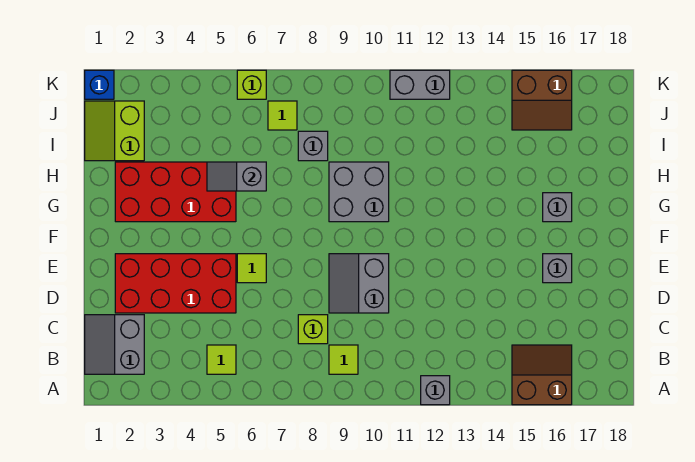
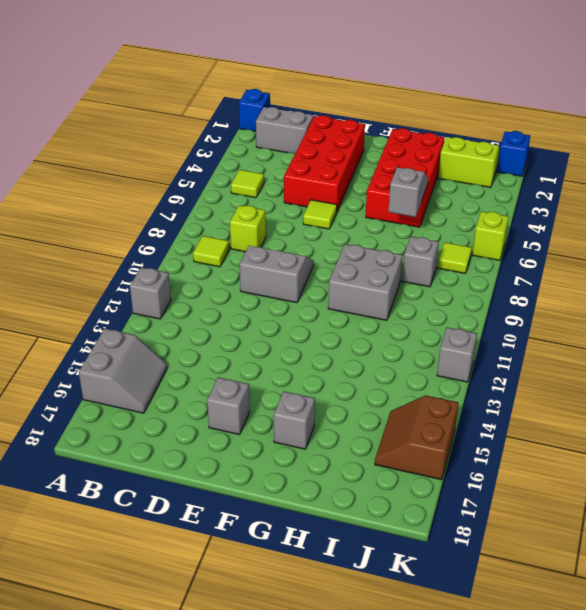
none -> blue 1x1 brick [239,89,270,131]
brown 2x2 slope [512,345,572,405] -> grey 2x2 slope [79,329,167,413]
grey 1x2 brick [390,70,450,99] -> grey 1x1 brick [437,327,477,382]

